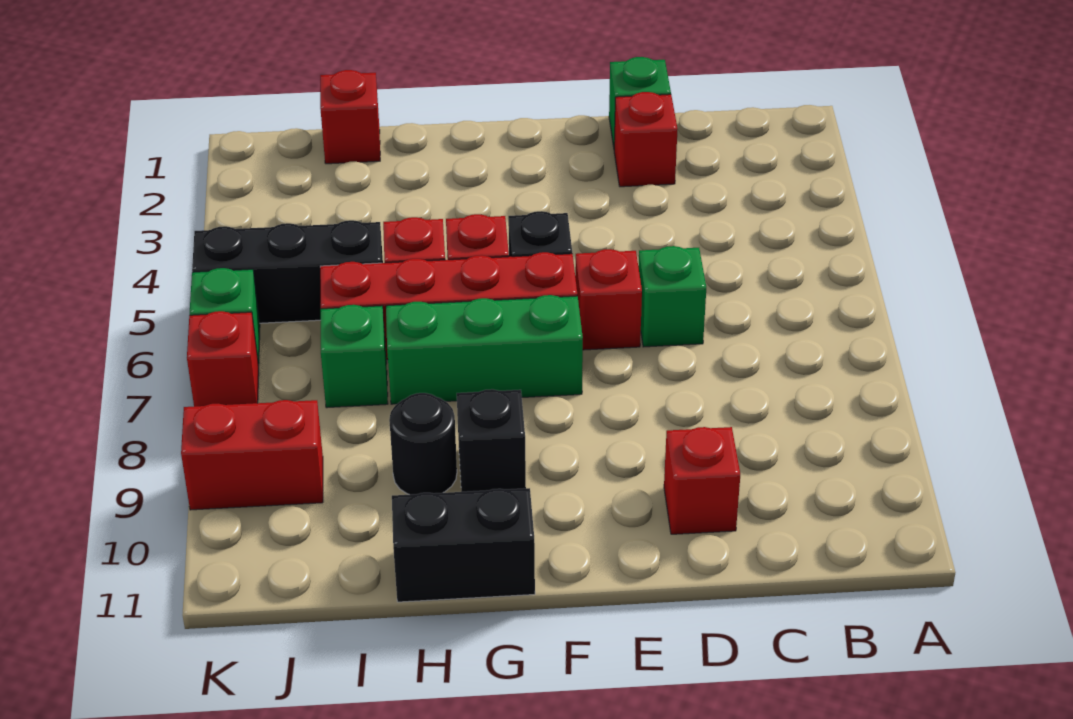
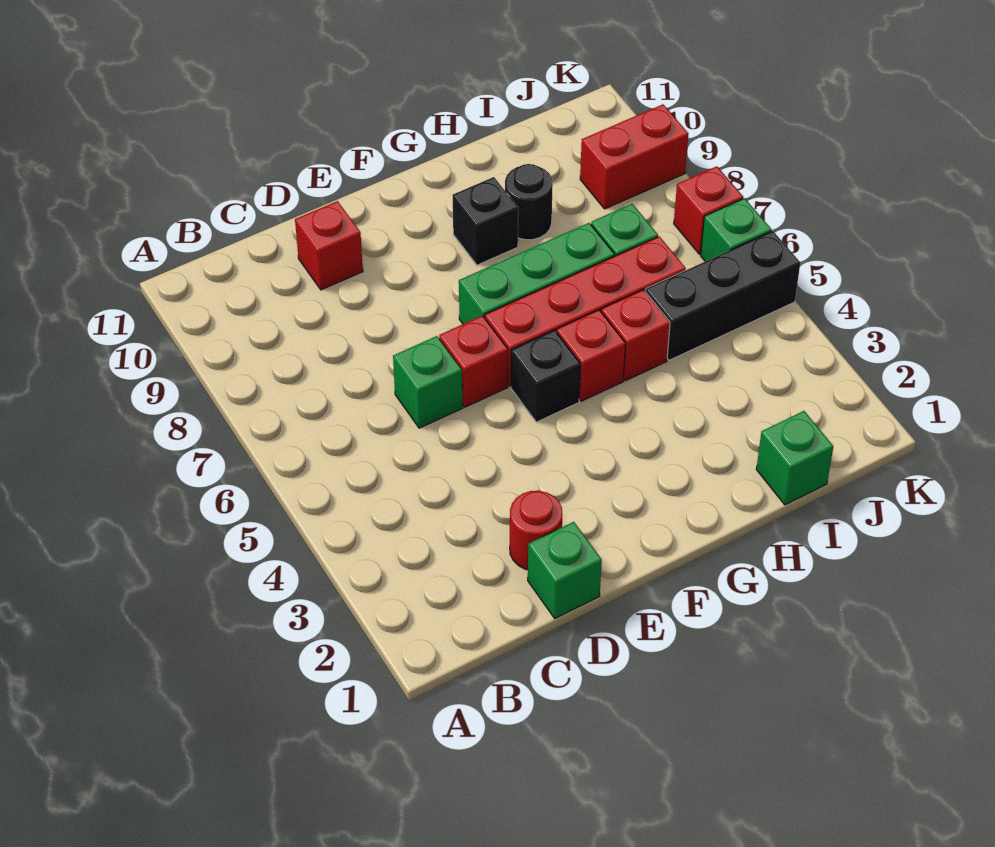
red 1x1 brick [614,92,678,187] -> red 1x1 round brick [510,491,563,570]
black 1x2 brick [392,488,535,602] -> none
red 1x1 brick [320,70,380,164] -> green 1x1 brick [756,411,833,505]

